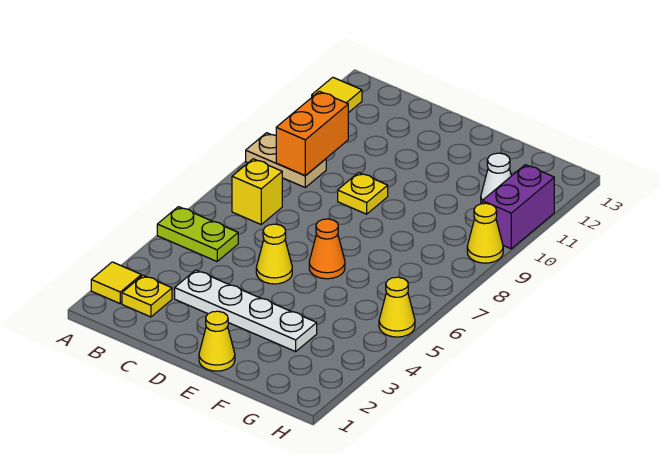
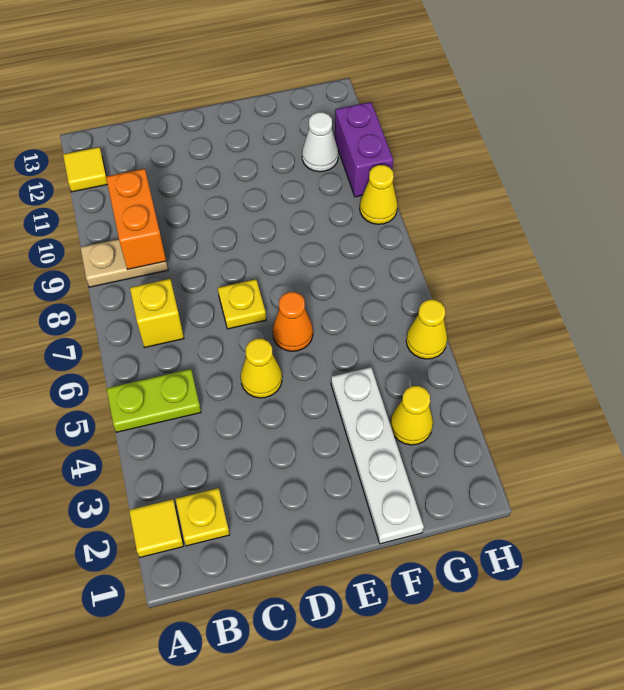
white 1x4 plate [175,270,317,352] -> white 1x4 plate turned to [331,367,424,544]
yellow 1x1 plate [338,173,388,214] -> yellow 1x1 plate moved to [218,279,266,329]
yellow 1x1 cone [199,311,235,371] -> yellow 1x1 cone moved to [390,386,433,445]

